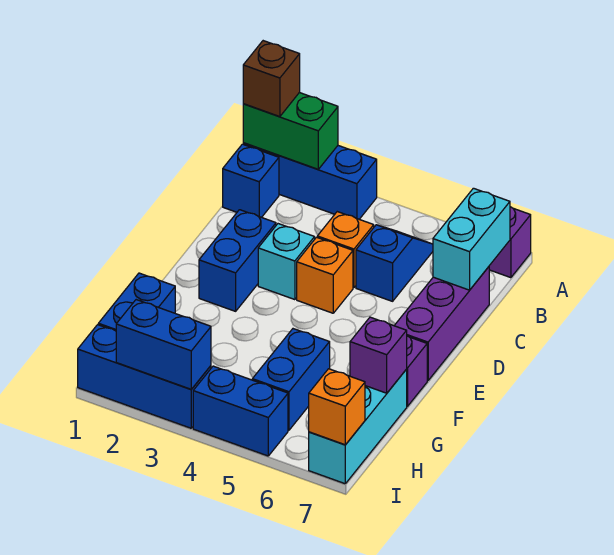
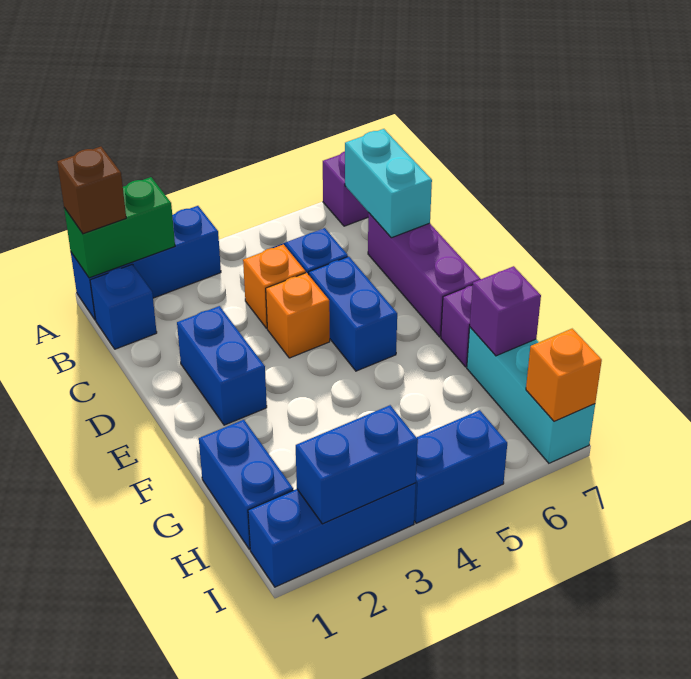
cyan 1x1 brick [258,224,315,300] -> none
blue 1x2 brick [252,329,330,430] -> blue 1x2 brick moved to [309,257,397,371]

